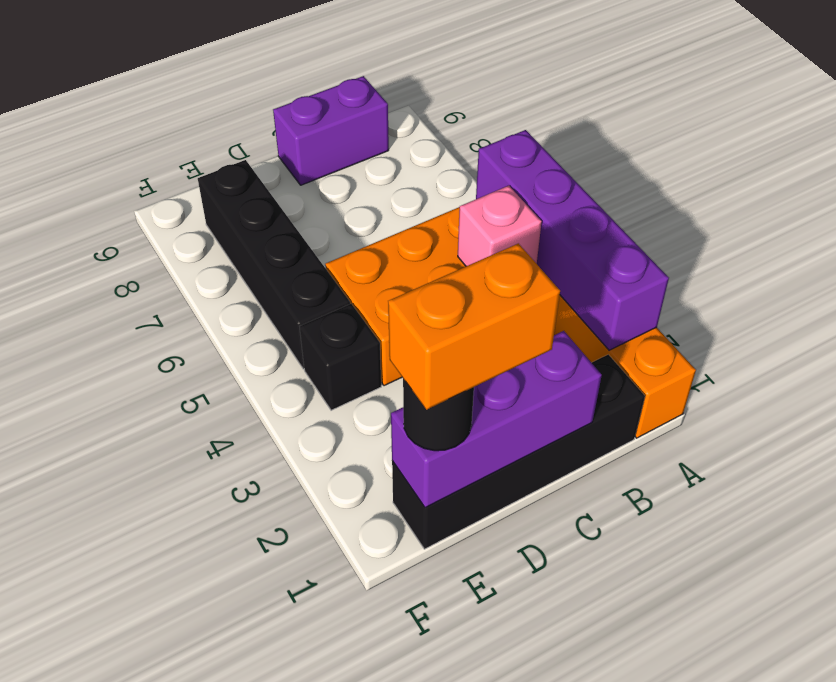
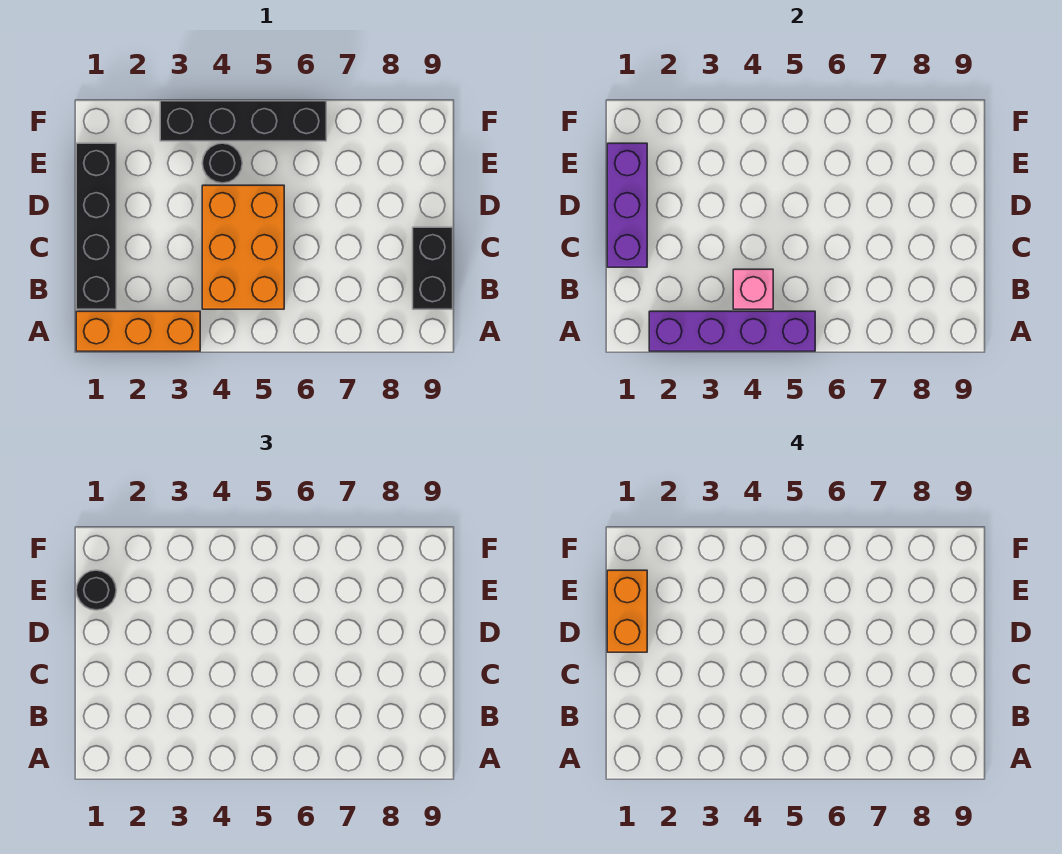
purple 1x2 brick [273,76,389,185] -> black 1x2 brick [413,227,453,309]
black 1x1 brick [300,304,381,410] -> black 1x1 round brick [202,143,242,183]
black 1x4 brick [198,160,350,369] -> black 1x4 brick moved to [160,101,326,141]

